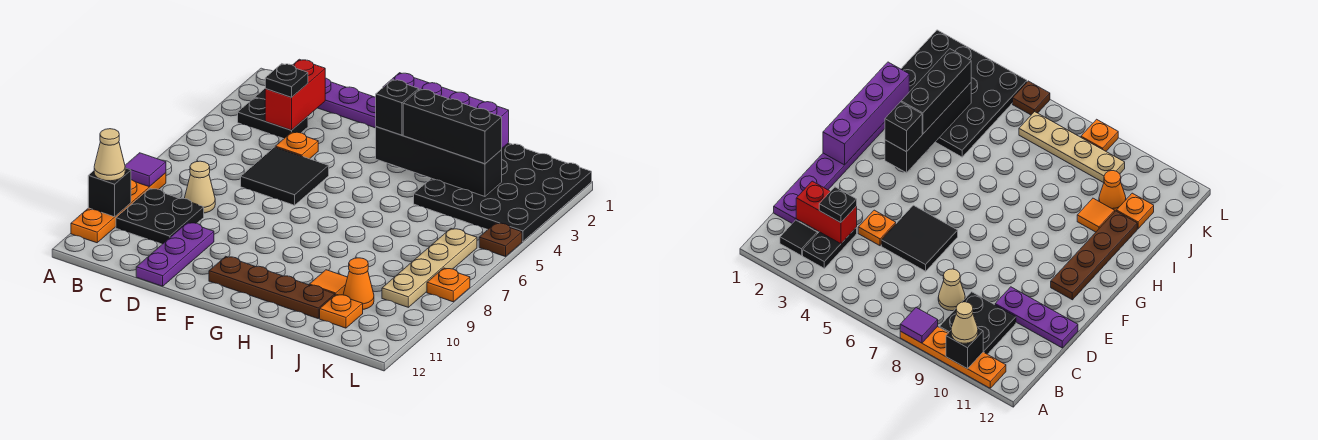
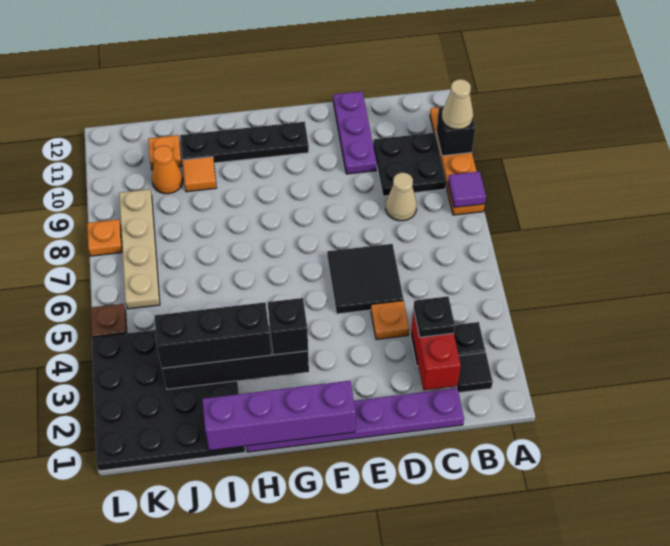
brown 1x4 plate [209,256,335,318] -> black 1x4 plate [180,122,309,163]

